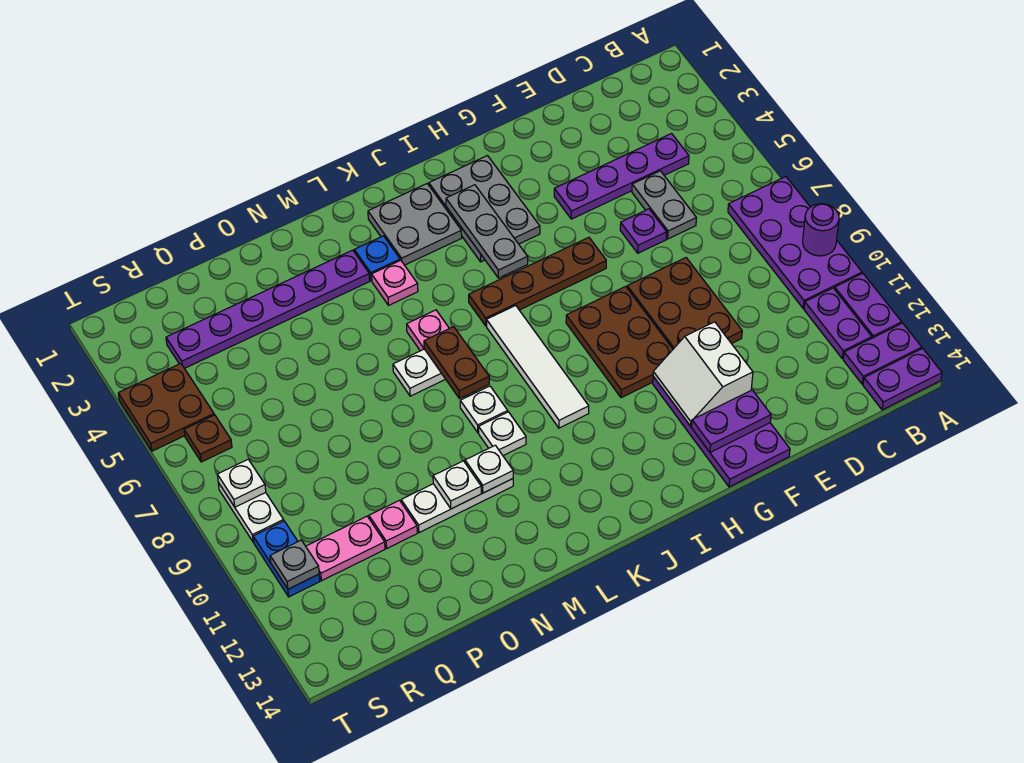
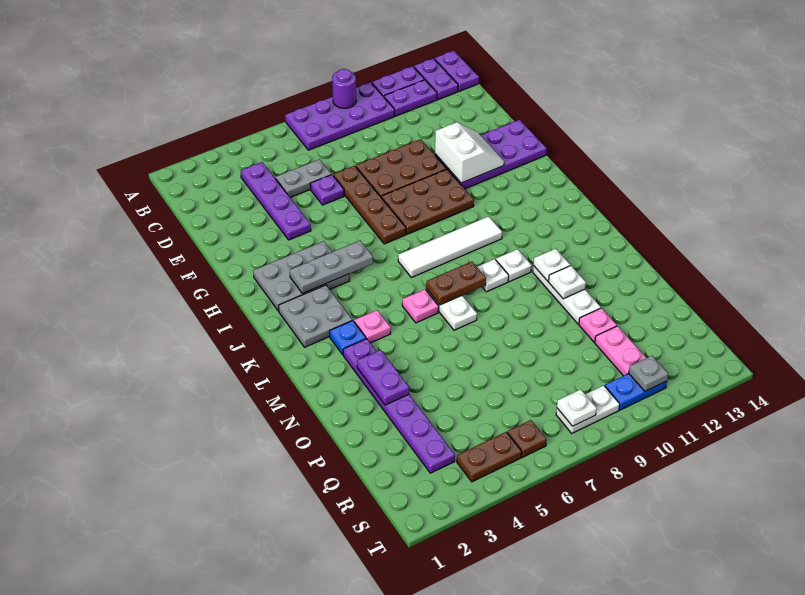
white 2x2 slope [653,322,753,426] -> white 2x2 slope turned to [435,122,504,183]
purple 1x2 plate [692,390,771,452] -> purple 1x2 plate moved to [357,350,409,405]
brown 1x4 plate [469,237,606,326] -> brown 1x4 plate moved to [333,166,406,244]
brown 2x2 plate [118,363,214,451] -> brown 1x2 plate [457,432,522,482]

